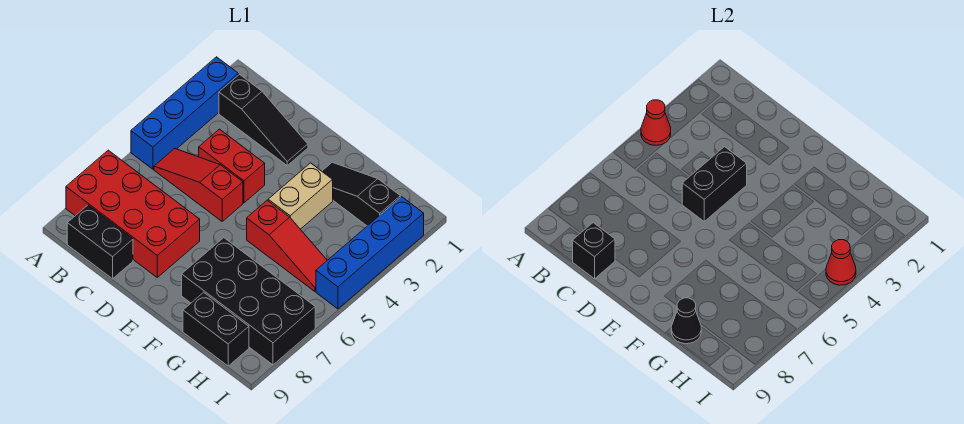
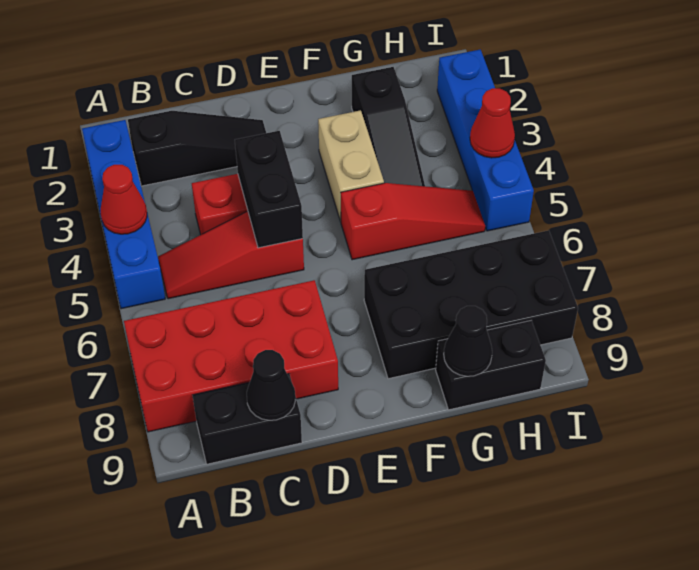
black 1x1 brick [573,223,615,279] -> black 1x1 cone [247,350,295,420]
black 1x3 slope [322,162,400,226] -> black 1x3 slope turned to [352,67,425,186]

